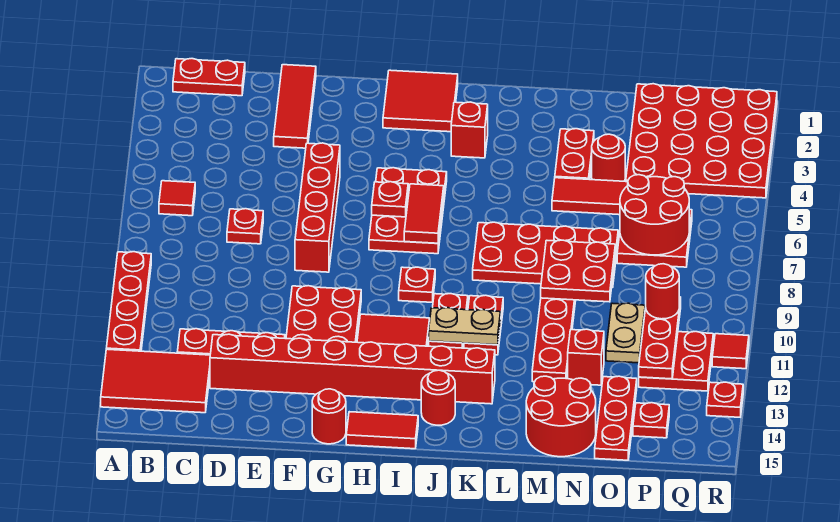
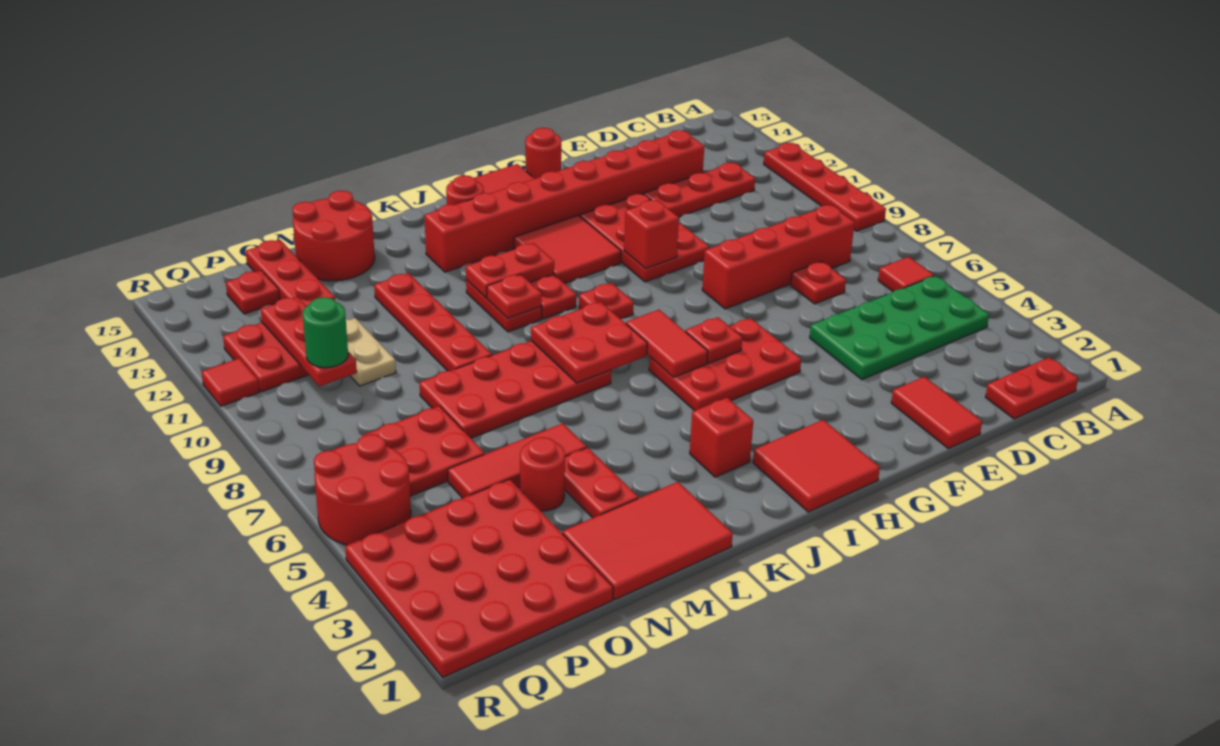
red 2x3 tile [101,349,210,413] -> red 2x3 tile moved to [562,482,733,600]
none -> green 2x4 plate [810,276,989,380]
red 1x3 tile [274,65,316,148] -> red 1x2 tile [891,377,982,449]
red 1x4 brick [295,143,340,272] -> red 1x4 brick turned to [702,205,855,309]
red 2x3 plate [369,168,447,254] -> red 2x3 plate turned to [649,318,801,411]
tan 1x2 plate [429,308,501,345] -> red 1x2 plate [466,243,554,298]
red 2x2 plate [541,240,615,302] -> red 2x2 plate moved to [531,302,647,383]
red 1x1 brick [568,329,604,385] -> red 1x1 brick moved to [624,200,679,269]
red 2x2 round brick [620,175,689,255] -> red 2x2 round brick moved to [314,434,411,545]
red 1x1 round brick [646,264,679,319] -> green 1x1 round brick [303,297,348,368]
red 1x1 plate [707,382,743,417] -> red 1x1 plate moved to [487,274,542,318]

